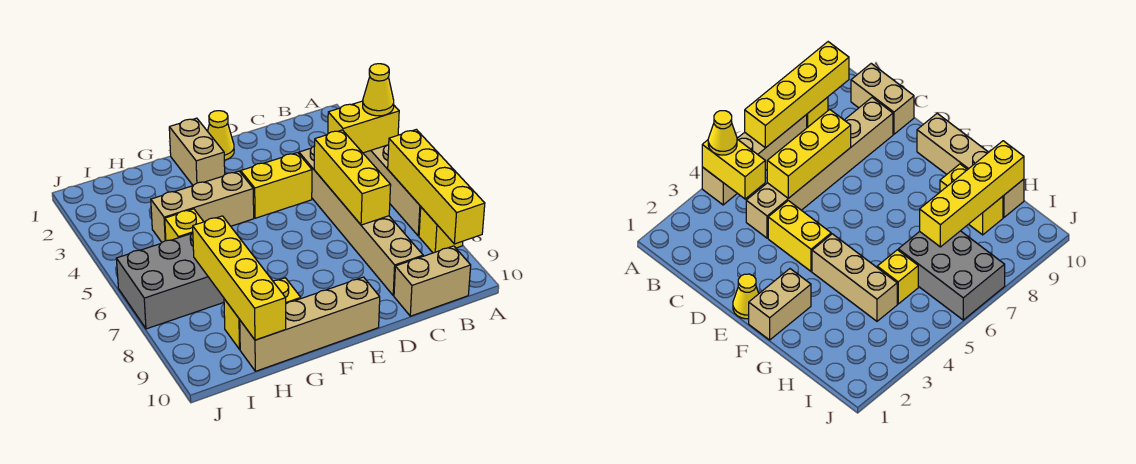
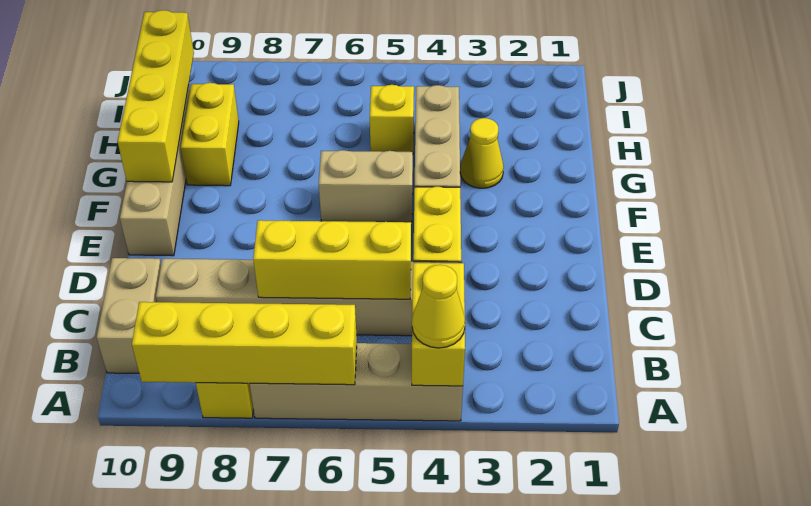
yellow 1x1 cone [208,111,234,160] -> yellow 1x1 cone moved to [460,118,504,188]
tan 1x2 brick [169,118,225,185] -> tan 1x2 brick moved to [319,150,413,222]
grey 2x3 brick [116,233,224,329] -> none
yellow 1x4 brick [193,216,286,340] -> yellow 1x4 brick turned to [118,10,194,182]

